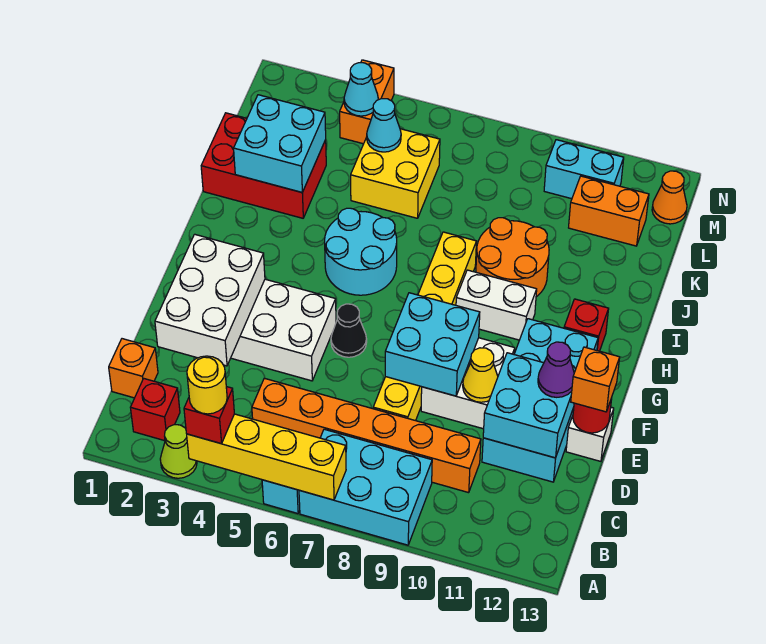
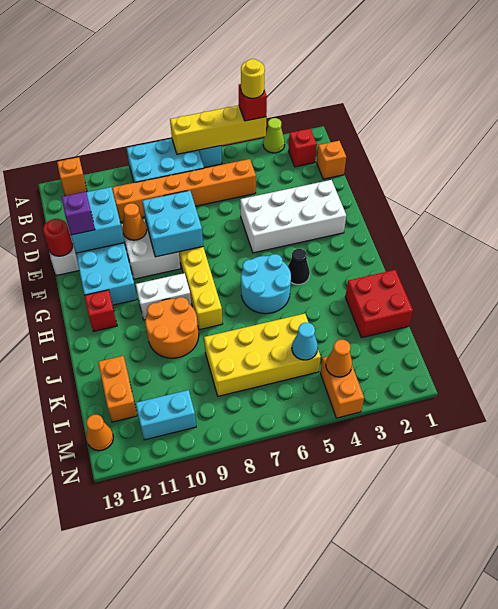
white 2x3 brick [155,234,265,366] -> none
yellow 1x1 cone [463,348,498,402] -> orange 1x1 cone [123,203,147,240]
purple 1x1 cone [538,342,574,397] -> purple 1x1 brick [62,192,95,235]
orange 1x1 brick [571,347,620,412] -> orange 1x1 brick moved to [57,157,87,196]
black 1x1 cone [331,304,367,357] -> black 1x1 cone moved to [288,249,310,285]
red 2x3 brick [201,113,326,218] -> red 2x2 brick [345,270,413,338]
cyan 2x2 brick [234,95,326,192] -> none
yellow 2x2 brick [351,129,440,218] -> yellow 2x4 brick [204,314,321,396]
orange 1x2 brick [569,176,649,246] -> orange 1x2 brick turned to [98,356,137,422]
cyan 1x1 cone [344,63,378,116] -> orange 1x1 cone [326,340,352,377]

